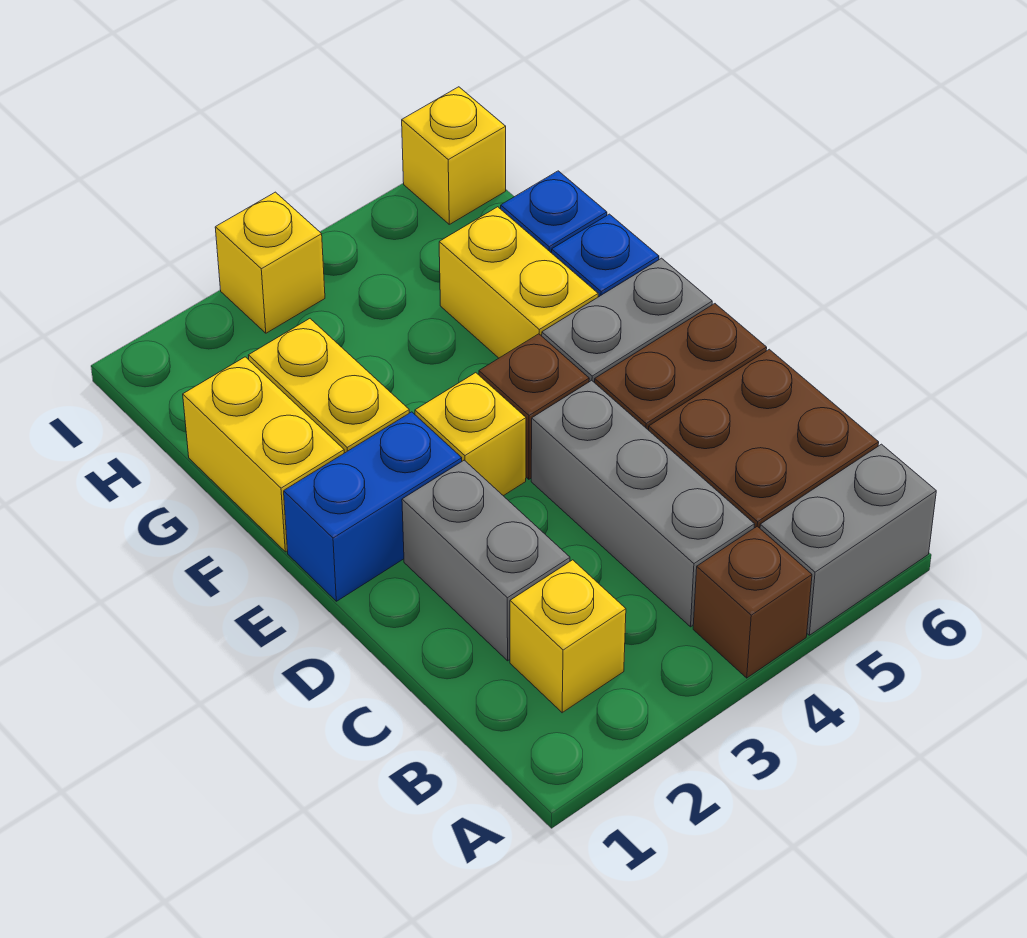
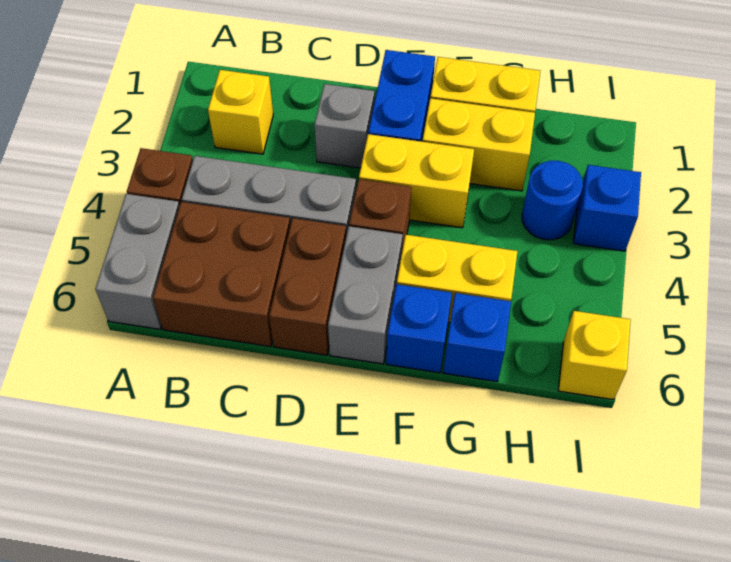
grey 1x2 brick [402,460,570,661] -> grey 1x1 brick [315,84,374,168]
yellow 1x1 brick [415,373,526,496] -> yellow 1x2 brick [359,134,474,228]
none -> blue 1x1 round brick [522,161,583,240]
yellow 1x1 brick [215,192,325,333] -> blue 1x1 brick [573,165,641,251]

